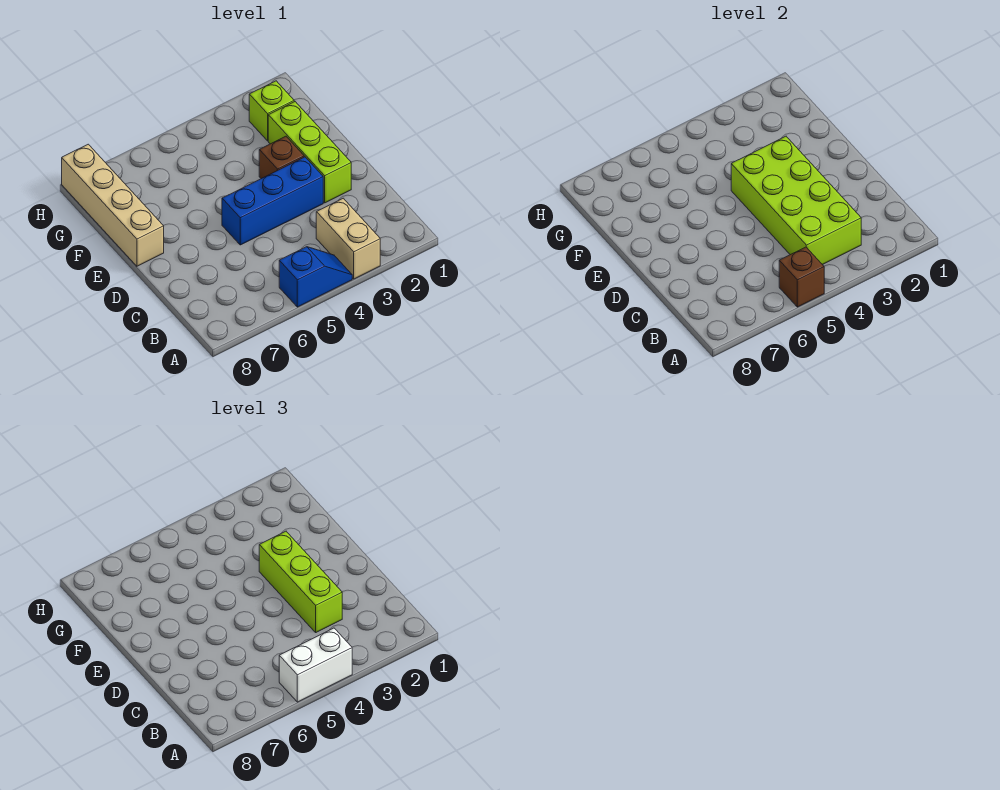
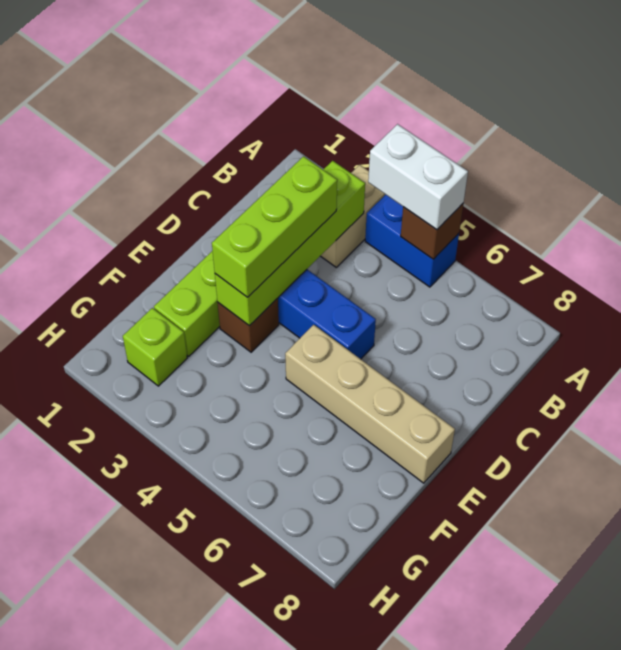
blue 1x2 slope [279,247,352,307] -> blue 1x2 brick [365,195,459,287]
lime 2x4 brick [731,136,861,265] -> lime 1x4 brick [215,161,365,326]
tan 1x4 brick [62,144,164,266] -> tan 1x4 brick turned to [285,325,455,483]

